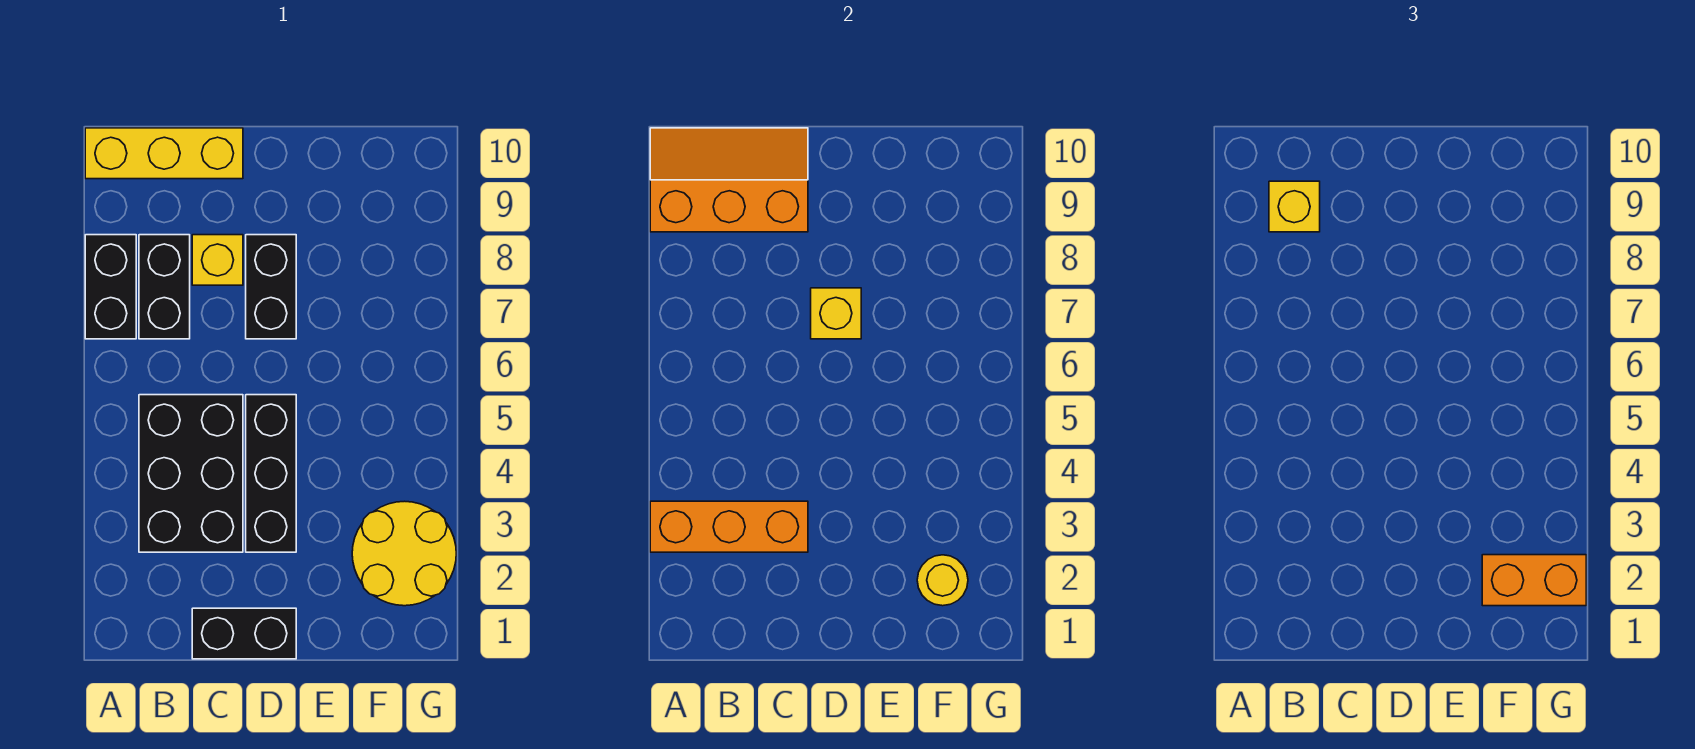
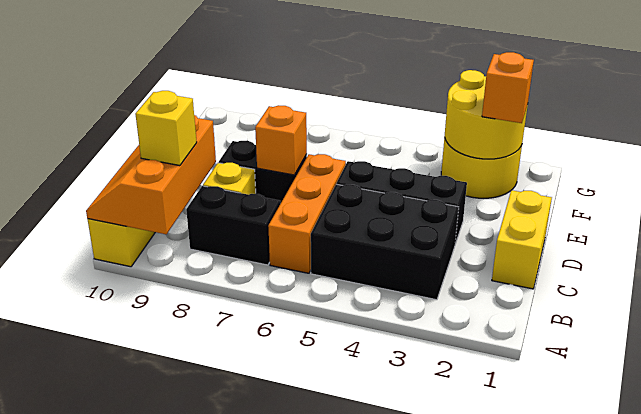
orange 1x3 brick [650,501,808,552] -> orange 1x3 brick moved to [268,154,346,273]
black 1x2 brick [85,235,136,339] -> none
black 1x2 brick [192,608,296,659] -> yellow 1x2 brick [492,190,552,289]
yellow 1x1 brick [811,288,861,339] -> orange 1x1 brick [255,105,307,175]
yellow 1x1 round brick [917,555,968,606] -> yellow 2x2 round brick [445,70,528,159]
orange 1x2 brick [1482,555,1586,606] -> orange 1x1 brick [482,52,534,123]

